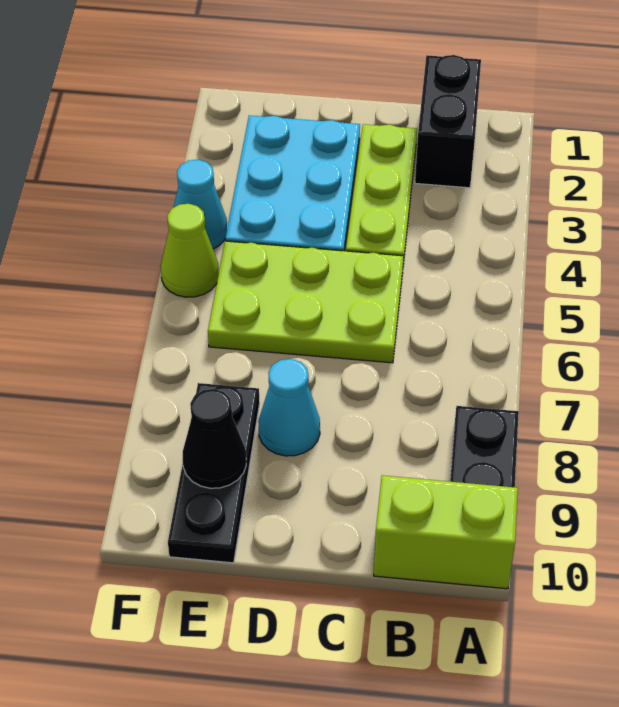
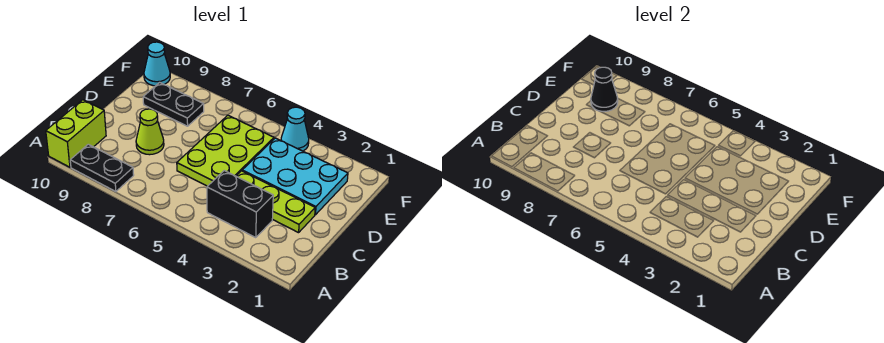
black 1x2 brick [415,55,481,188] -> black 1x2 brick moved to [207,171,273,237]
cyan 1x1 cone [258,359,320,456] -> cyan 1x1 cone moved to [144,42,170,86]
black 1x3 plate [168,383,260,563] -> black 1x2 plate [143,82,204,126]
lime 1x1 cone [161,204,219,297] -> lime 1x1 cone moved to [136,109,164,155]

